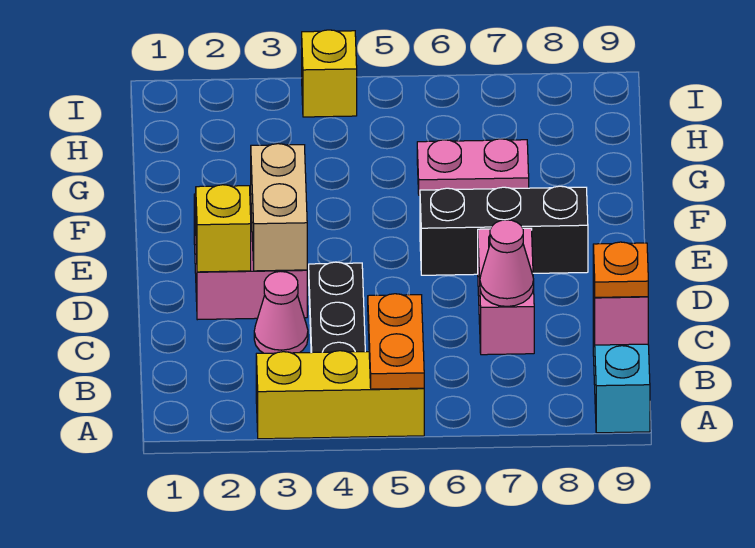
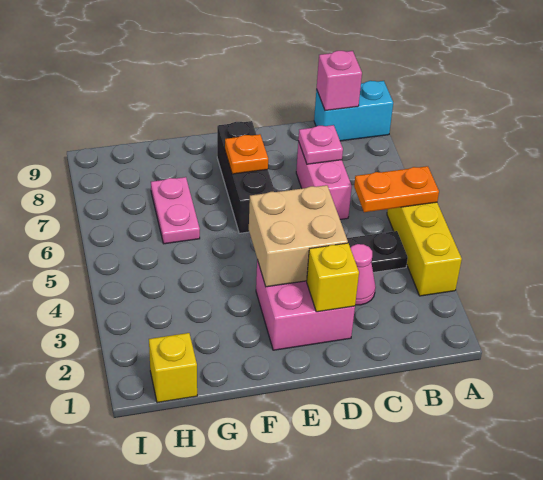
orange 1x1 plate [593,242,648,297] -> orange 1x1 plate moved to [225,134,268,174]
pink 1x2 brick [478,228,534,355] -> pink 1x2 brick turned to [296,141,352,219]
pink 1x1 cone [480,220,534,307] -> pink 1x1 plate [298,125,343,164]
tan 1x2 brick [251,144,307,271] -> tan 2x2 brick [249,185,348,287]
yellow 1x1 brick [302,30,357,117] -> yellow 1x1 brick moved to [149,333,197,403]

